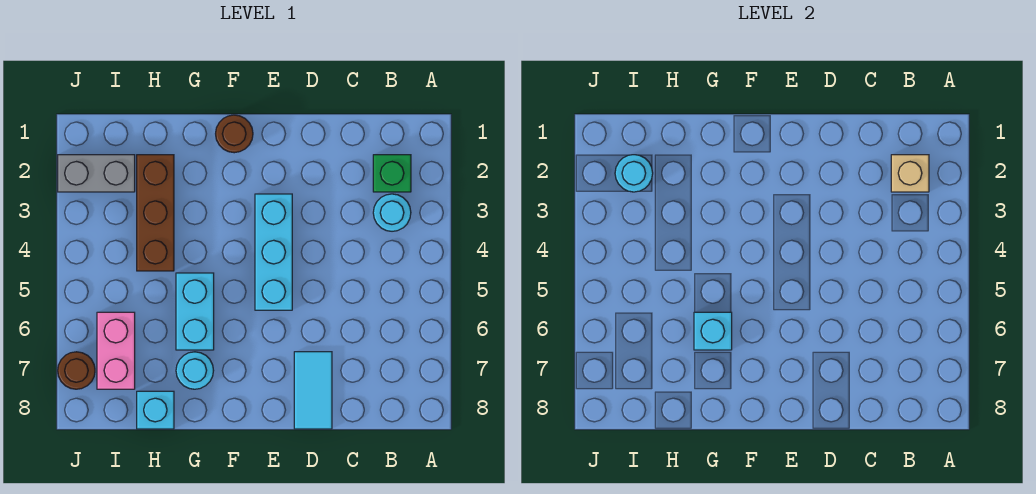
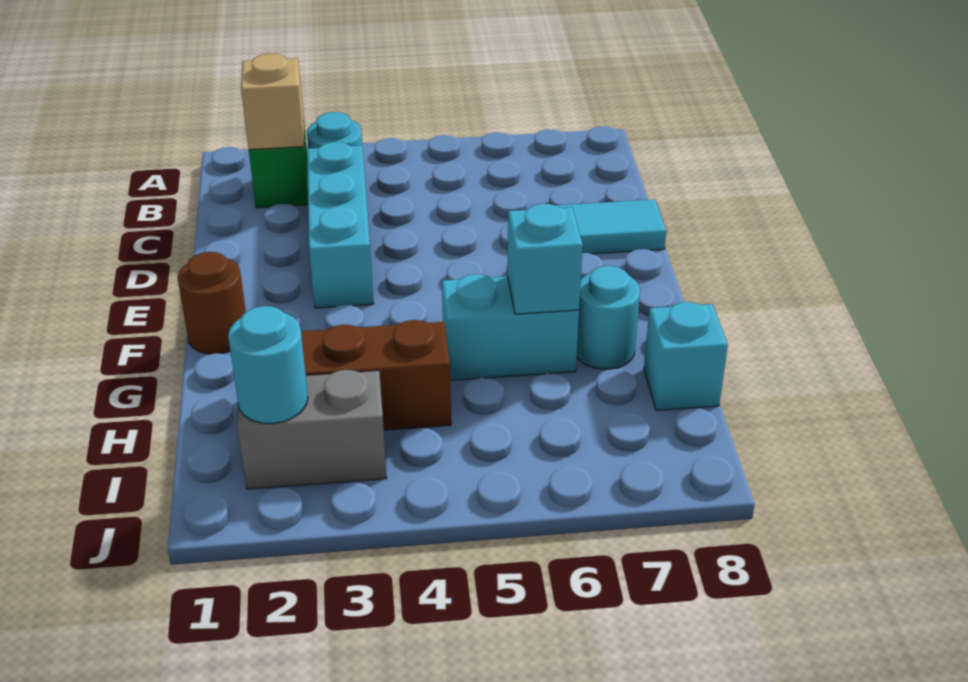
cyan 1x3 brick [255,194,292,310] -> cyan 1x3 brick turned to [307,142,374,308]
grey 1x2 brick [58,155,135,192] -> grey 1x2 brick turned to [237,370,387,489]
pink 1x2 brick [97,312,135,389] -> none
brown 1x1 round brick [58,352,95,389] -> none

